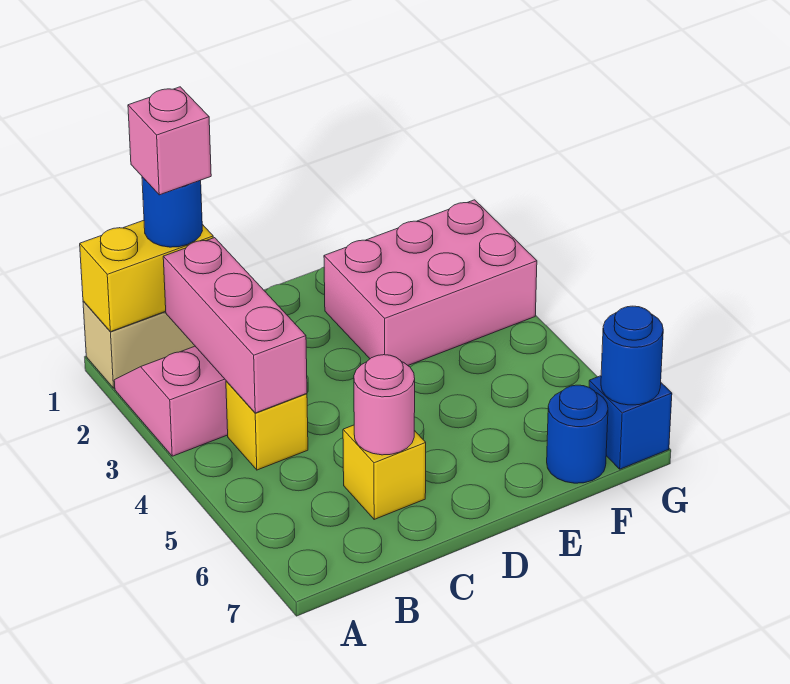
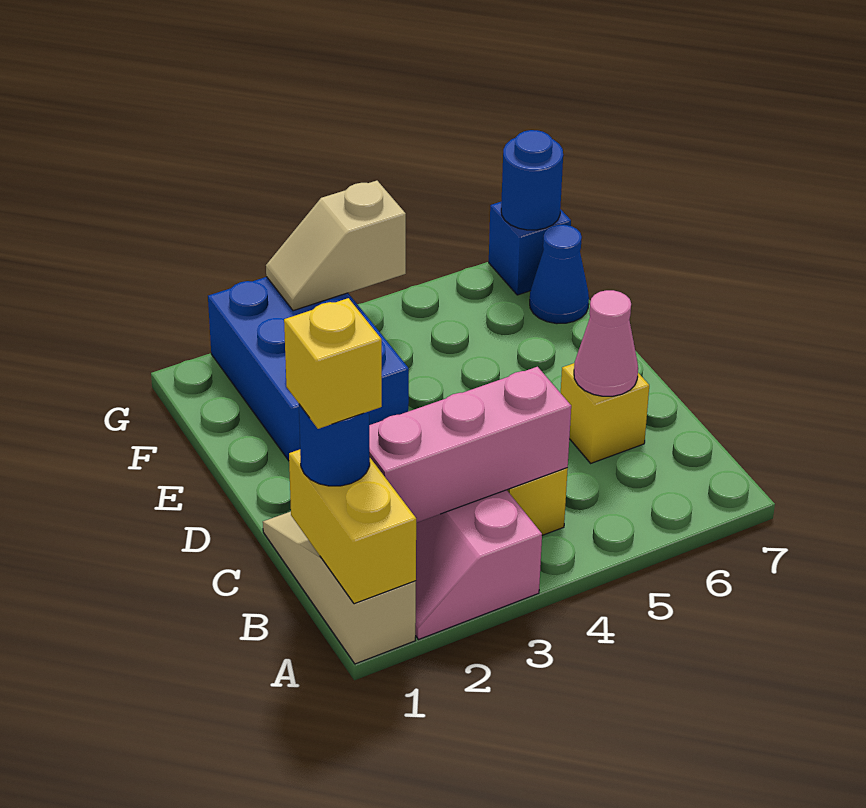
pink 1x1 brick [128,87,211,195] -> yellow 1x1 brick [284,298,382,429]
pink 1x1 round brick [354,355,415,455] -> pink 1x1 cone [574,290,638,396]
pink 2x3 brick [324,200,537,365] -> blue 2x3 brick [208,277,409,461]
blue 1x1 round brick [547,385,608,483] -> blue 1x1 cone [530,225,589,324]
none -> tan 1x2 slope [266,181,406,311]

